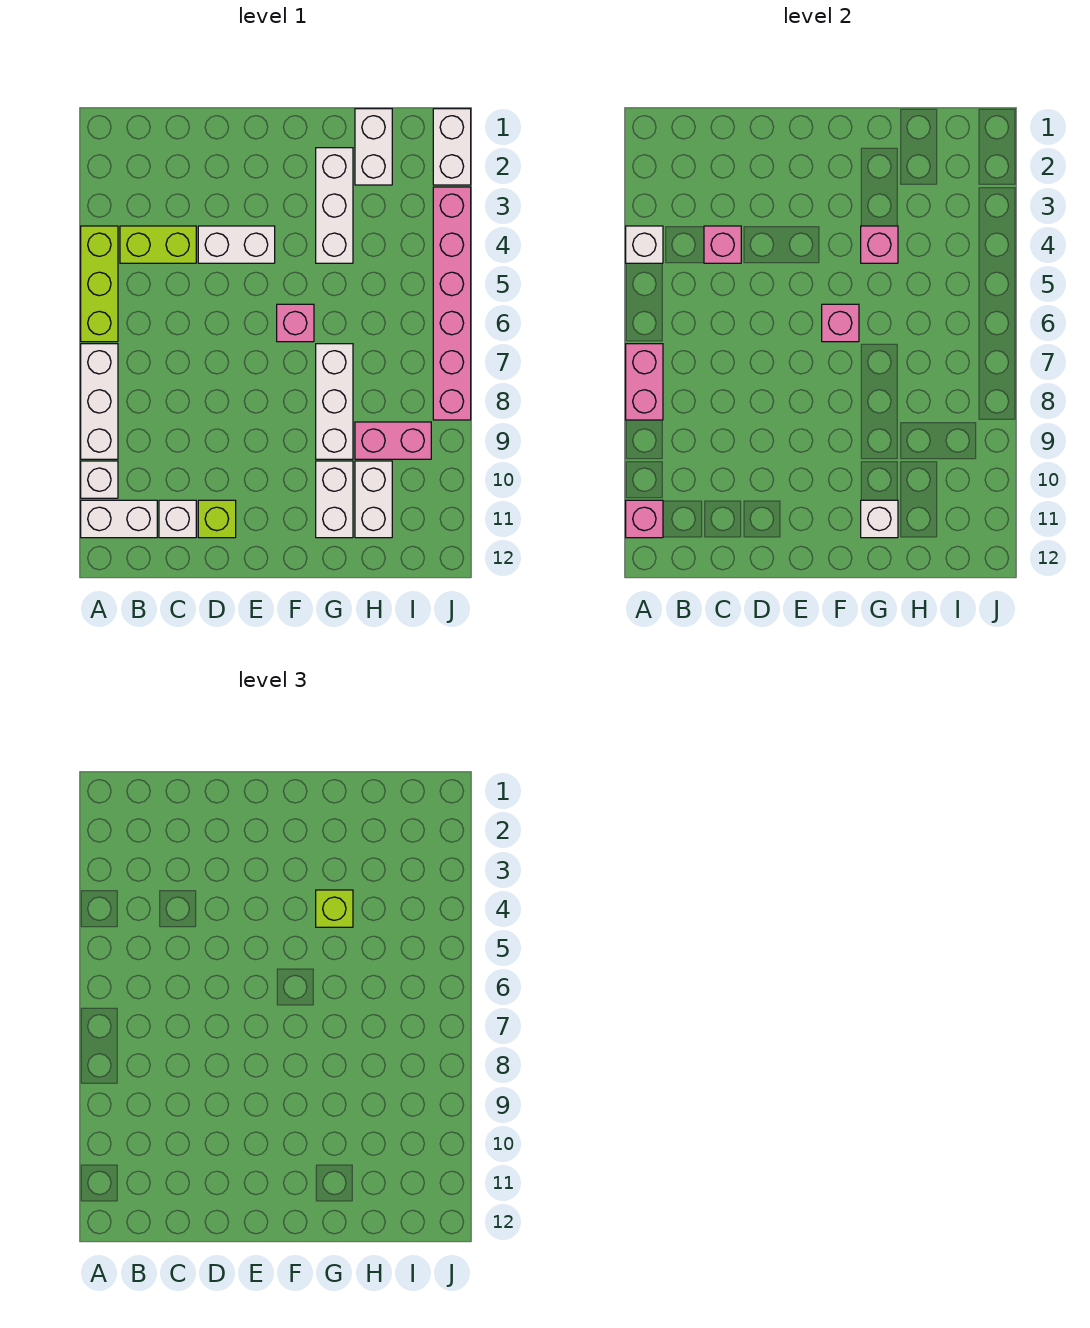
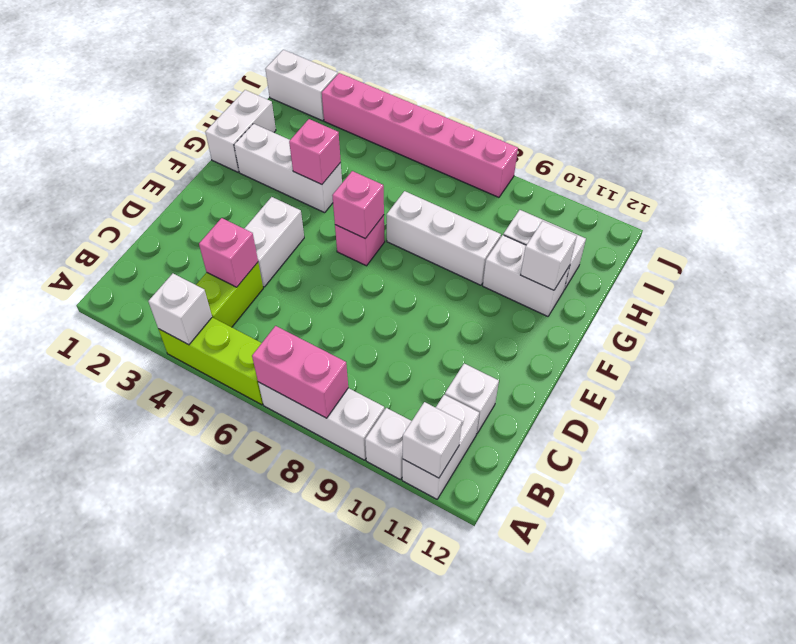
pink 1x1 brick [626,500,663,538] -> white 1x1 brick [403,402,462,478]
lime 1x1 brick [198,500,236,538] -> none
lime 1x1 brick [316,890,353,927] -> none
white 1x2 brick [355,109,392,185] -> white 1x2 brick turned to [205,90,276,172]
pink 1x2 brick [355,422,431,459] -> none

